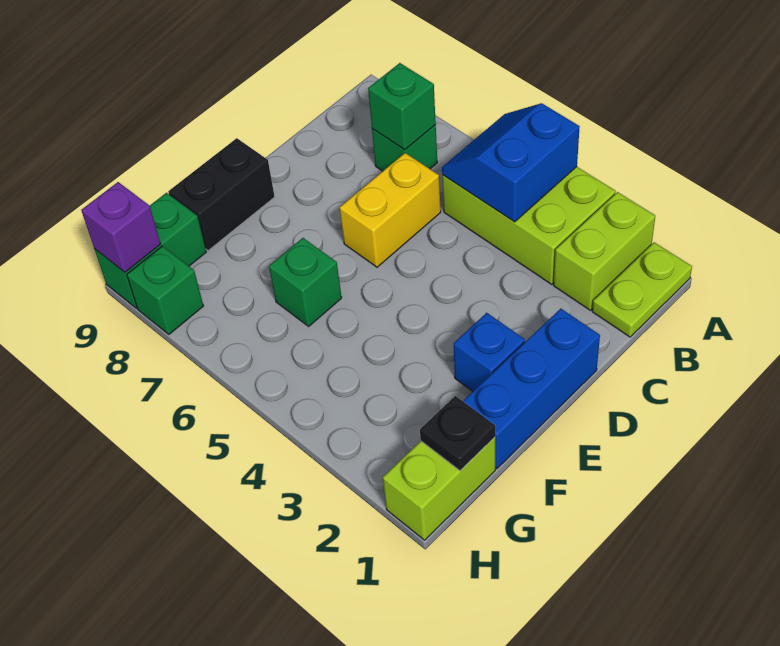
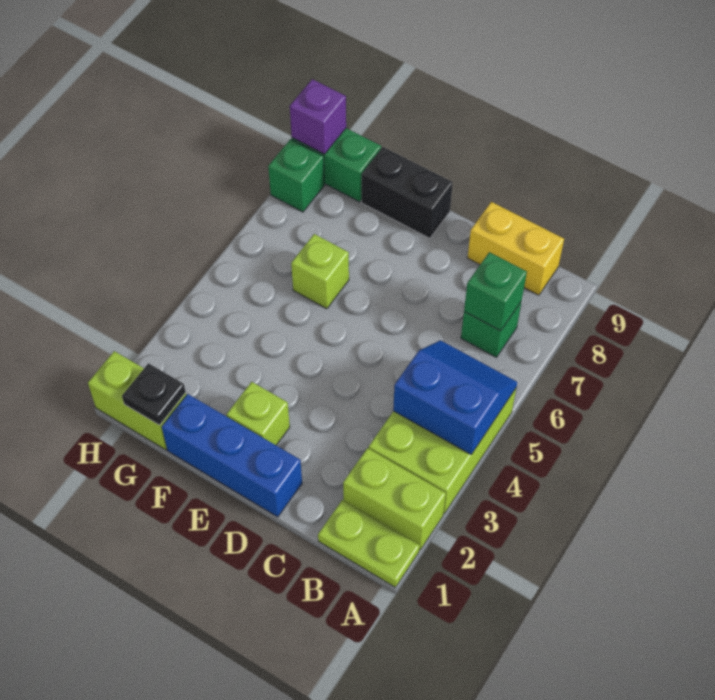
yellow 1x2 brick [340,153,441,267] -> yellow 1x2 brick moved to [467,202,564,295]
blue 1x1 brick [453,313,525,391] -> lime 1x1 brick [227,382,290,445]
green 1x1 brick [269,238,342,326] -> lime 1x1 brick [291,234,349,309]

